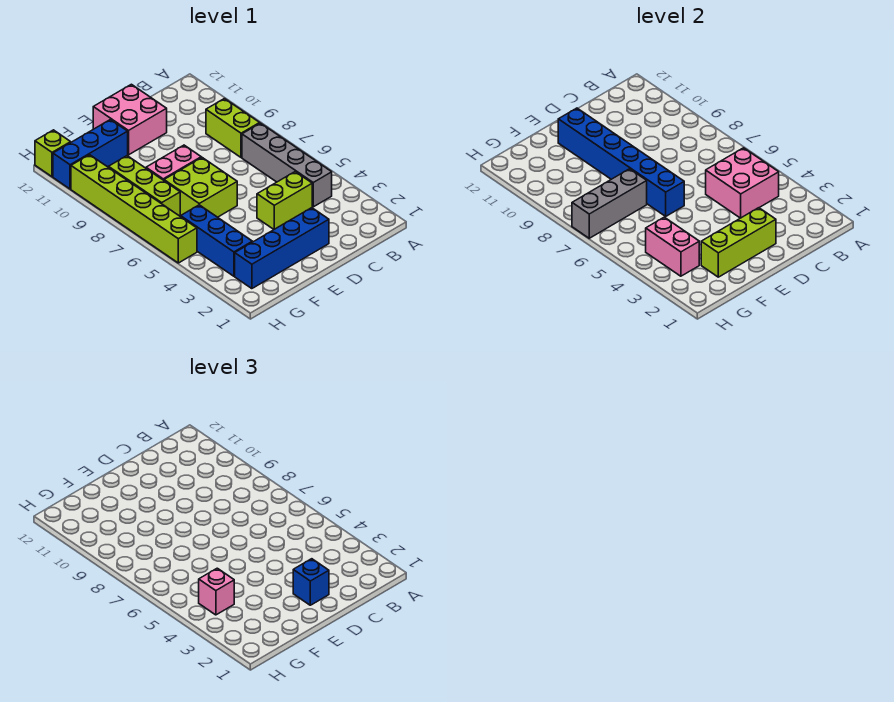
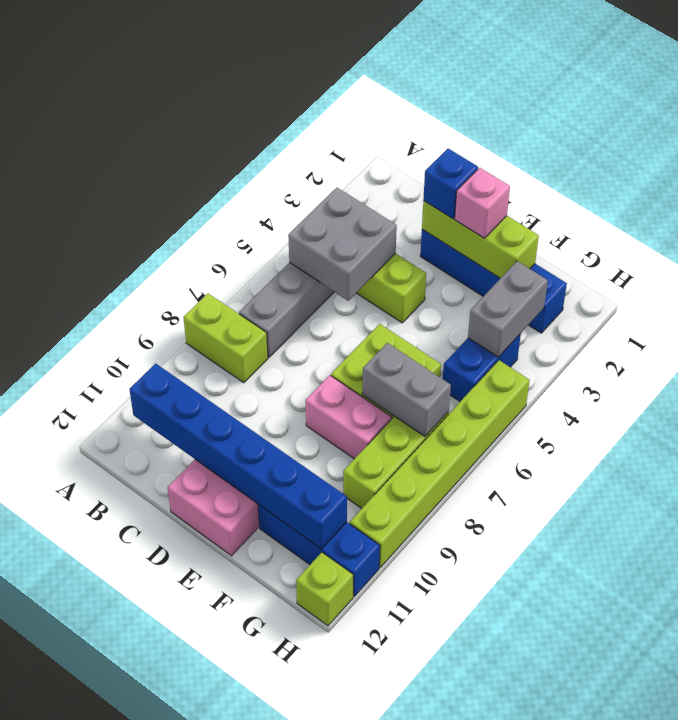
pink 2x2 brick [706,148,779,218] -> grey 2x2 brick [288,188,397,301]
lime 1x2 brick [206,99,260,158] -> lime 1x2 brick turned to [183,293,268,383]
blue 1x6 brick [558,108,684,216] -> blue 1x6 brick turned to [129,363,347,549]
grey 1x3 brick [572,169,647,238] -> grey 1x2 brick [362,343,451,436]
blue 1x3 brick [181,205,252,276] -> blue 1x2 brick [443,334,521,401]
pink 1x2 brick [646,217,699,276] -> grey 1x2 brick [468,261,548,357]
pink 1x1 brick [199,568,234,615] -> pink 1x1 brick moved to [455,168,510,238]

